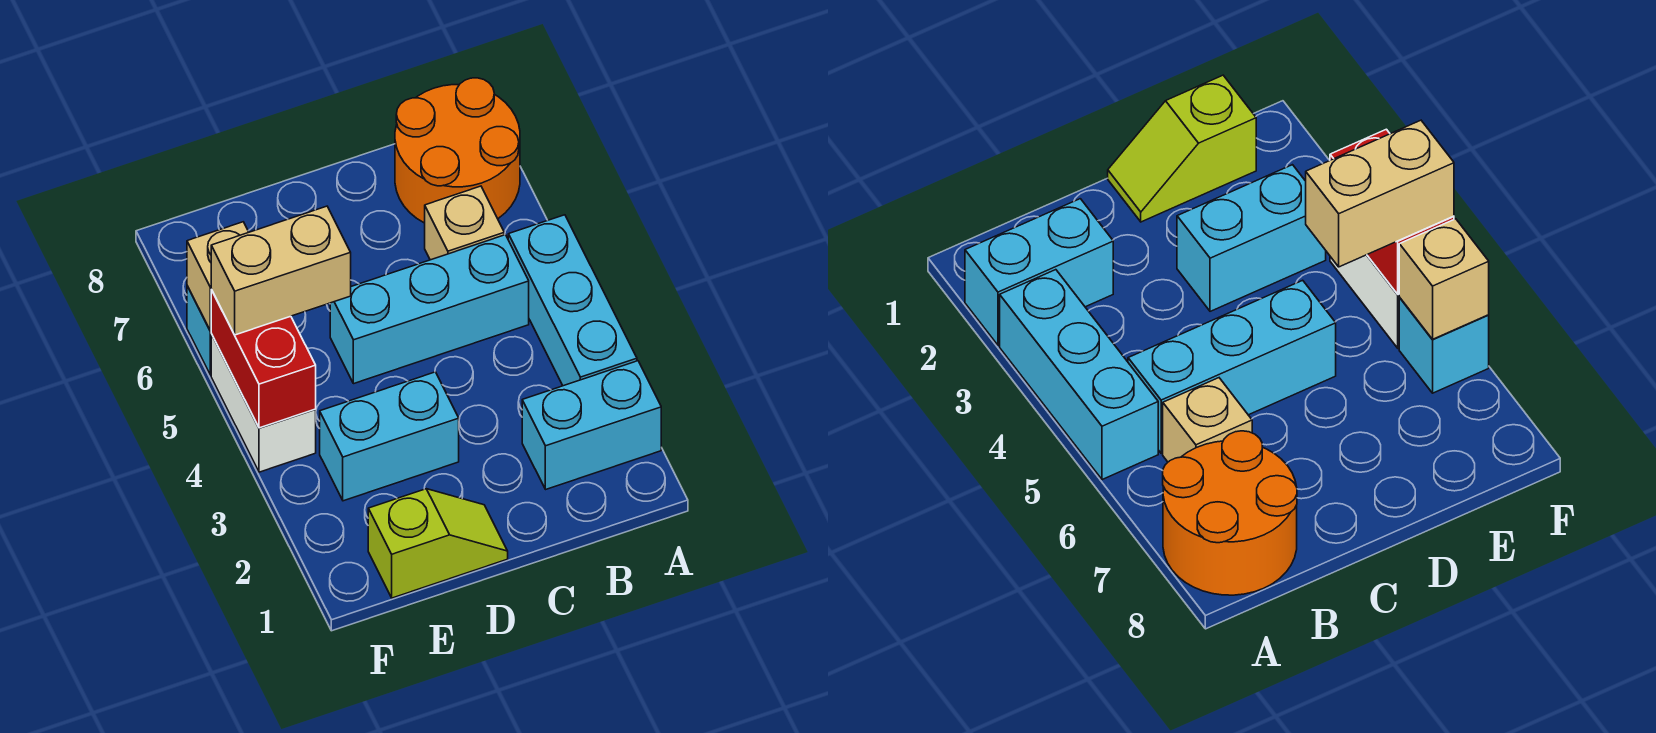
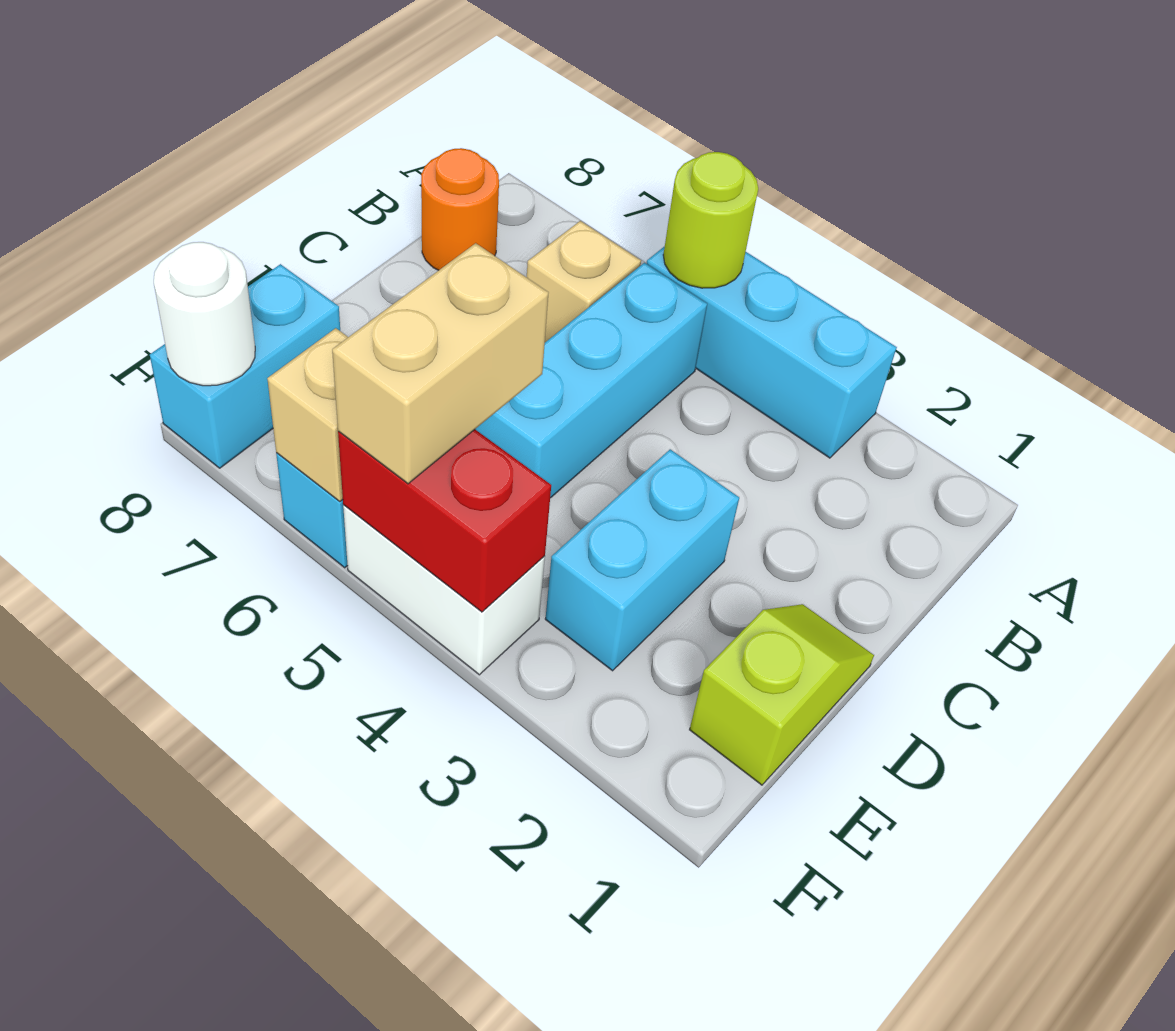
cyan 1x2 brick [522,361,661,489] -> cyan 1x2 brick moved to [150,264,340,468]
none -> lime 1x1 round brick [663,152,758,288]
orange 2x2 round brick [395,78,520,223] -> orange 1x1 round brick [421,148,499,270]
none -> white 1x1 round brick [154,242,255,386]

